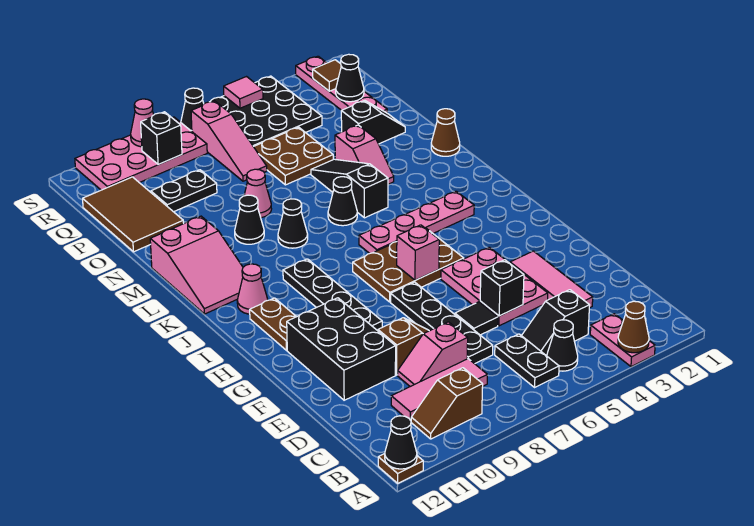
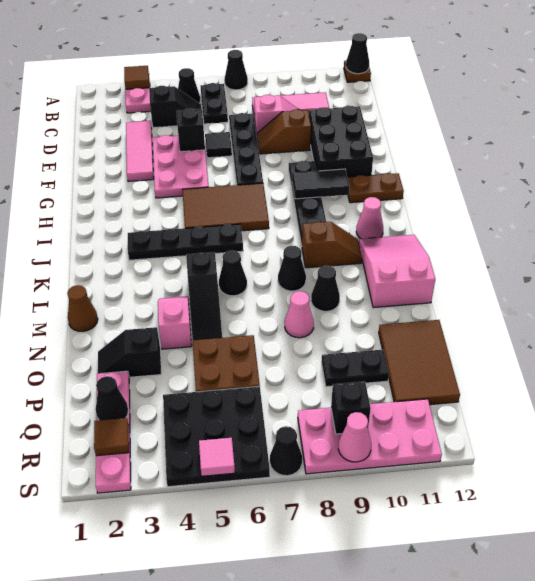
brown 1x1 cone [618,301,649,353] -> brown 1x1 tile [124,66,149,89]
none -> black 1x1 cone [224,50,248,90]
brown 1x2 slope [411,368,483,439] -> brown 1x2 slope moved to [302,222,362,268]
brown 2x3 plate [353,228,464,302] -> brown 2x3 tile [182,183,269,231]
pink 1x1 brick [397,225,439,280] -> none
none -> black 1x2 tile [292,169,349,199]
brown 1x2 plate [250,298,296,350] -> brown 1x2 plate turned to [347,173,404,203]
pink 1x4 plate [359,191,474,253] -> black 1x4 plate [128,224,243,260]
pink 1x3 slope [191,101,267,181] -> none

